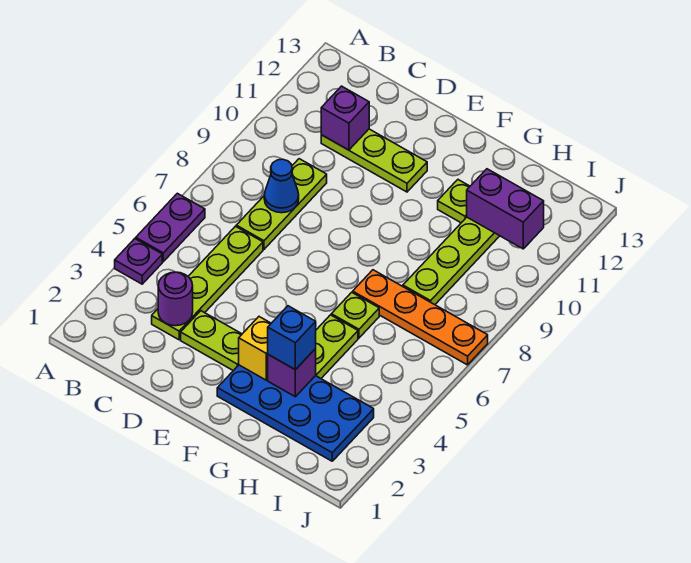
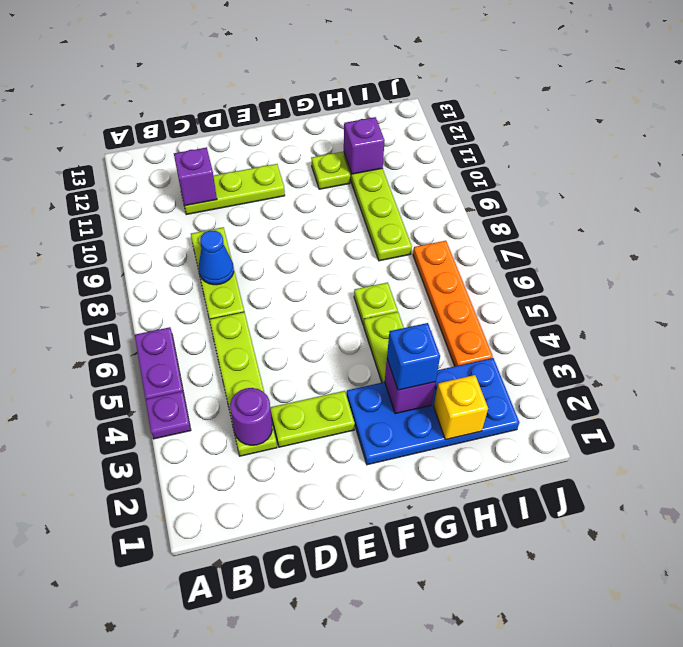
yellow 1x1 brick [239,317,271,380] -> yellow 1x1 brick moved to [434,375,488,440]
orange 1x4 plate [353,270,488,365] -> orange 1x4 plate turned to [413,241,493,366]
purple 1x2 brick [467,169,544,249] -> purple 1x1 brick [344,117,385,174]

